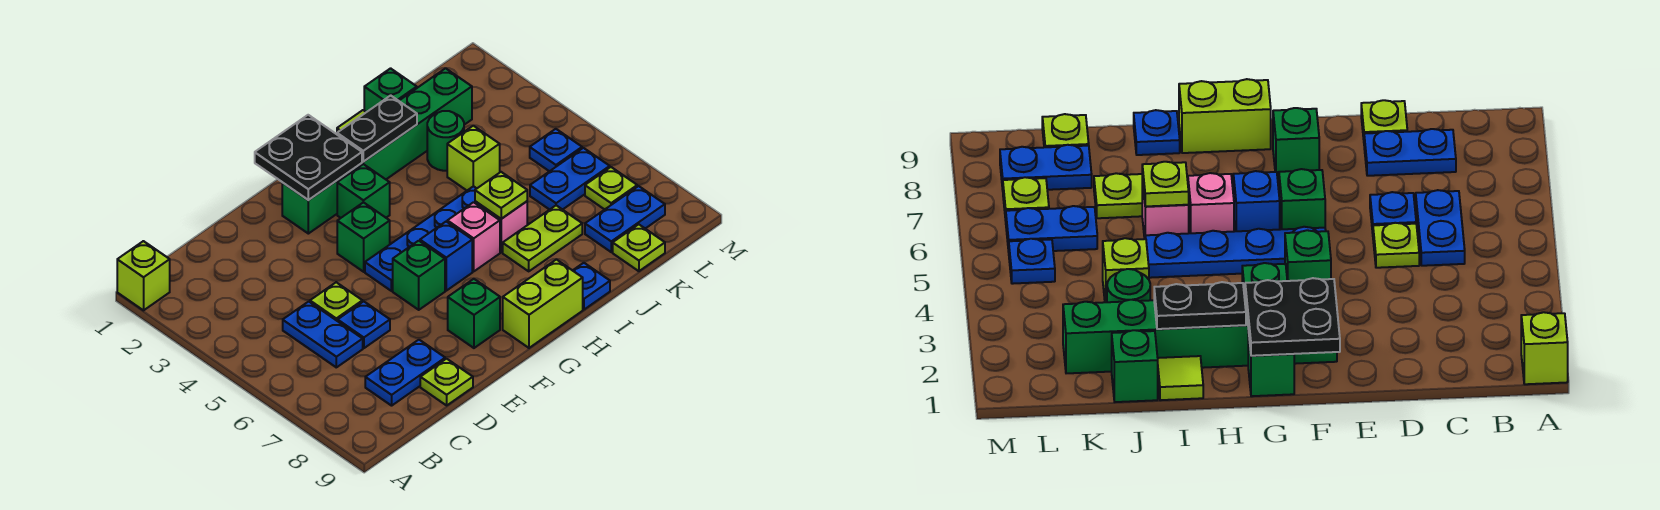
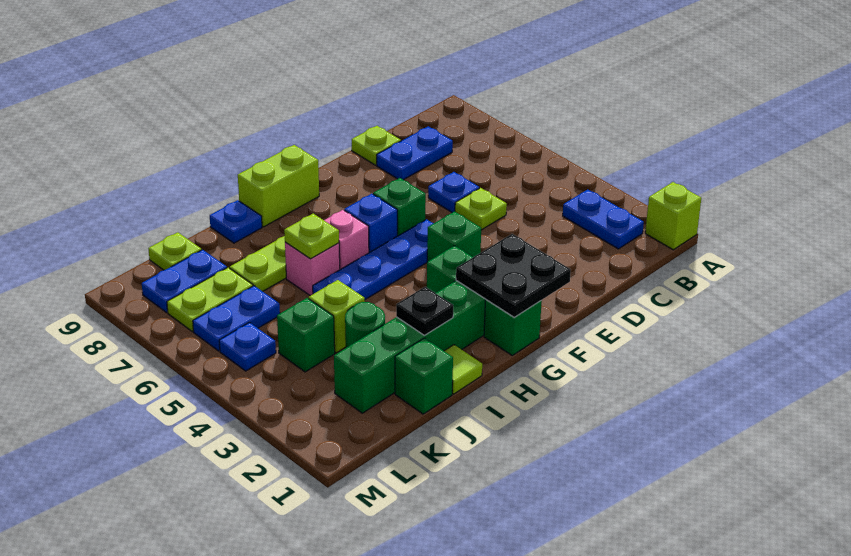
blue 1x2 plate [283,301,363,367] -> blue 1x2 plate moved to [563,189,644,249]
green 1x1 brick [448,279,500,348] -> green 1x1 brick moved to [277,298,335,372]
black 1x2 plate [337,95,417,162] -> black 1x1 plate [396,287,453,335]
lime 1x1 plate [585,167,637,210] -> lime 1x2 plate [167,268,253,332]

